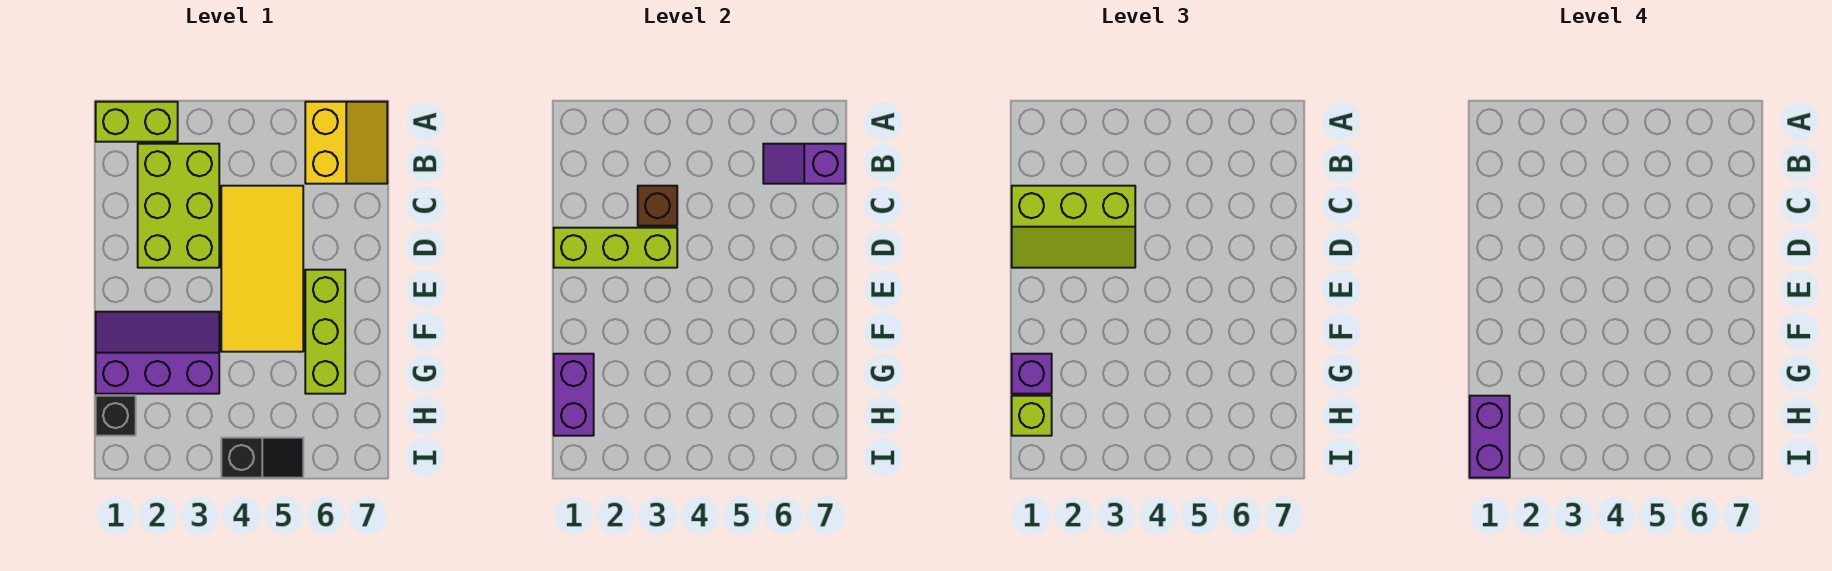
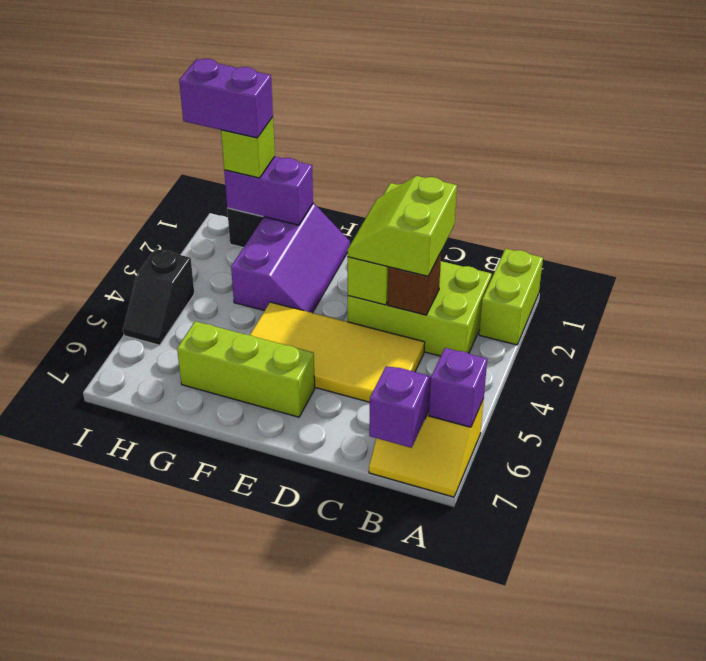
lime 2x3 slope [1012,186,1135,268] -> lime 2x2 slope [348,176,457,276]
purple 1x1 brick [1012,354,1052,394] -> purple 1x1 brick moved to [429,348,487,427]

